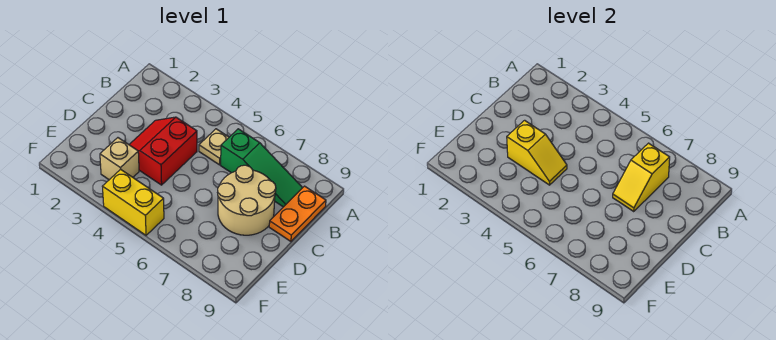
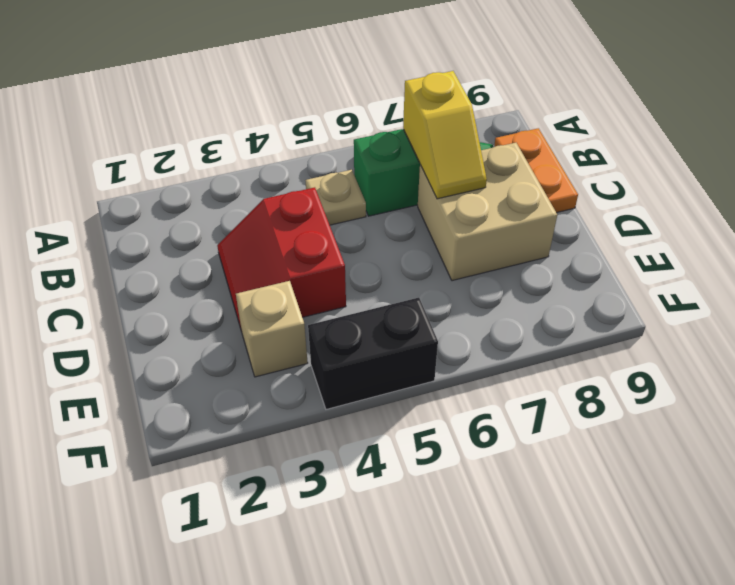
tan 2x2 round brick [218,165,276,235] -> tan 2x2 brick [418,143,557,281]
yellow 1x2 slope [507,120,567,185] -> none
yellow 1x2 brick [102,169,164,235] -> black 1x2 brick [308,298,438,409]

